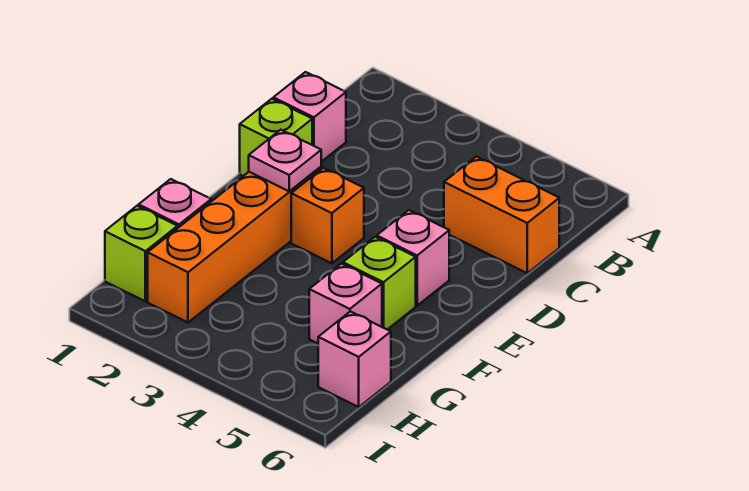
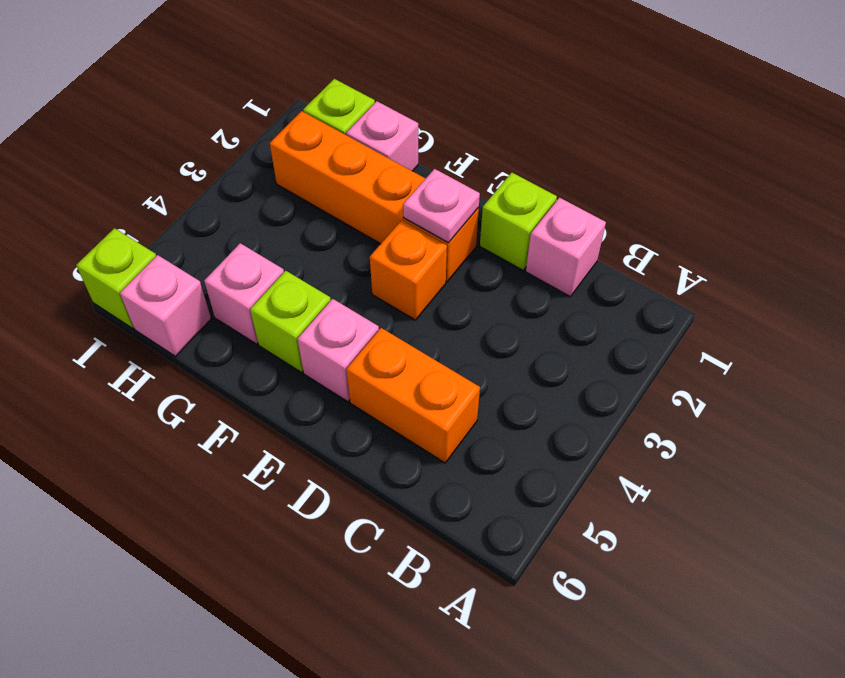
orange 1x2 brick [444,157,559,273] -> orange 1x2 brick turned to [346,328,480,463]
none -> lime 1x1 brick [76,228,156,328]

